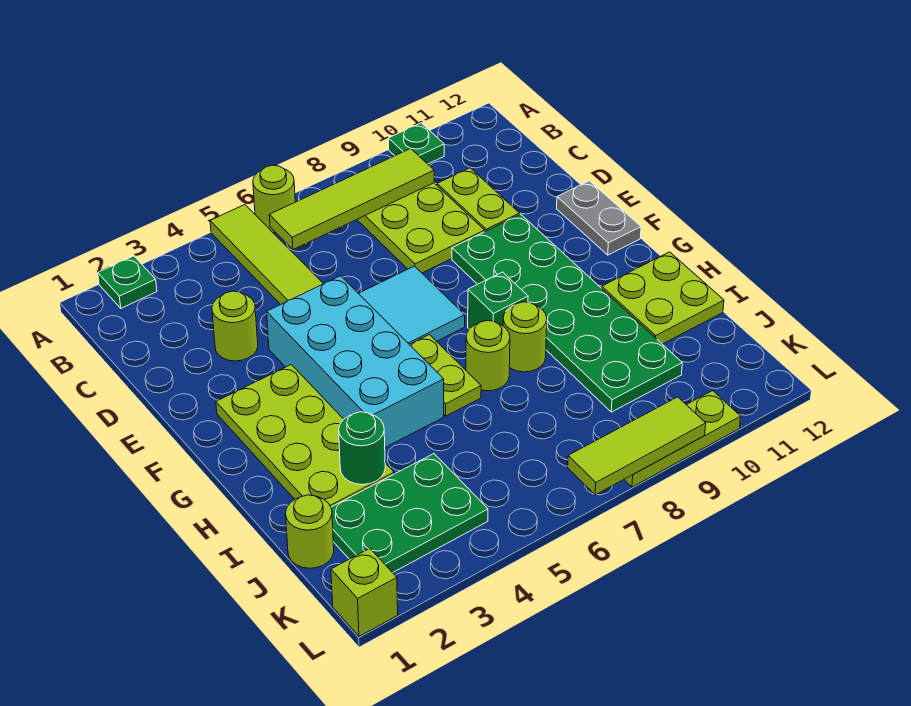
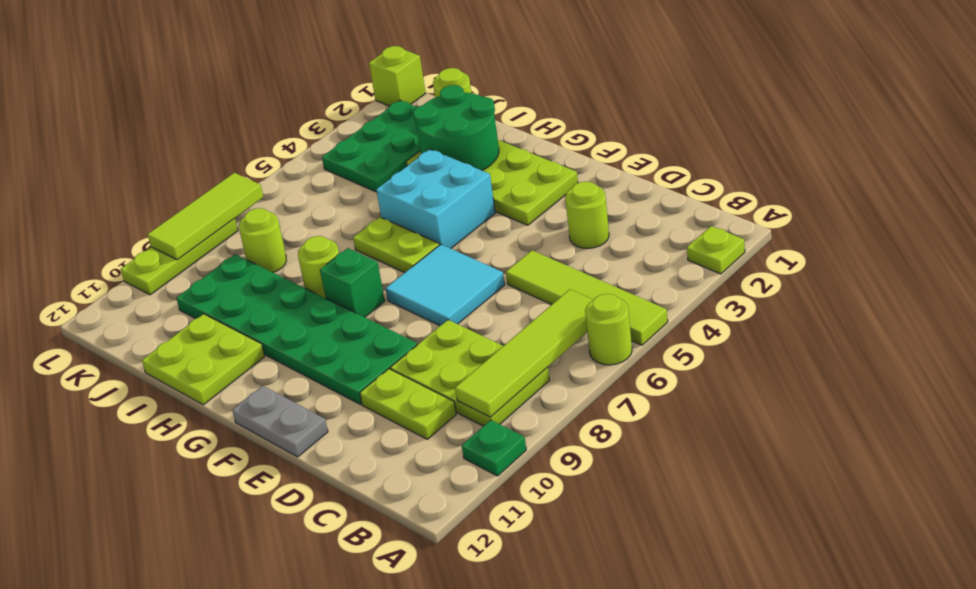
green 1x1 plate [98,256,157,308] -> lime 1x1 plate [687,226,745,274]
cyan 2x4 brick [267,276,444,447] -> cyan 2x2 brick [376,149,495,249]
lime 1x1 round brick [466,321,510,391] -> lime 1x1 round brick moved to [239,208,286,272]
green 1x1 round brick [339,412,385,485] -> green 2x2 round brick [413,85,499,171]

